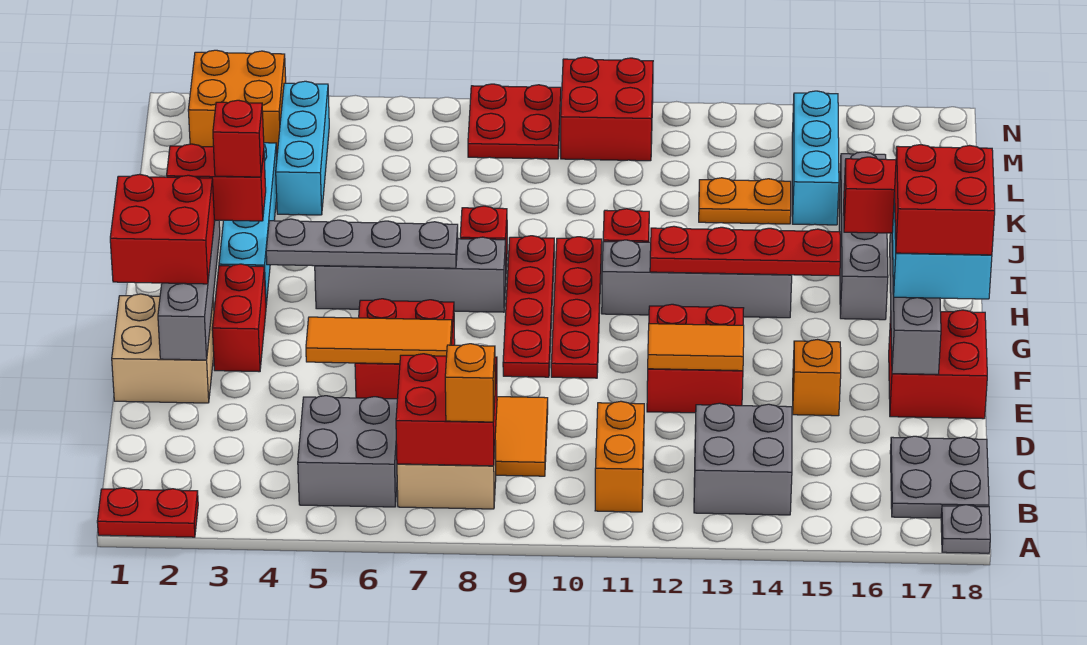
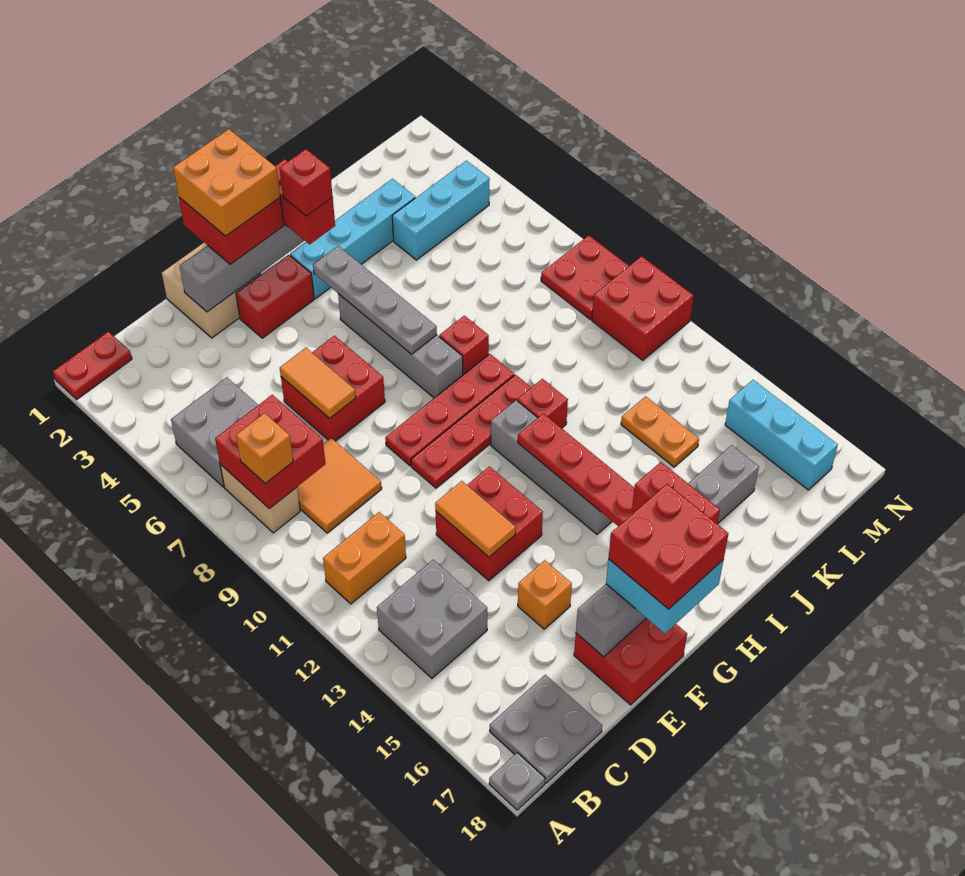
red 1x2 plate [97,488,198,537] -> red 1x2 plate turned to [53,332,132,399]
orange 1x3 tile [306,317,452,364] -> orange 1x2 tile [280,348,356,418]
cyan 1x3 brick [792,91,839,225] -> cyan 1x3 brick turned to [725,380,838,490]
orange 2x2 brick [188,50,286,153] -> orange 2x2 brick moved to [173,129,280,236]

